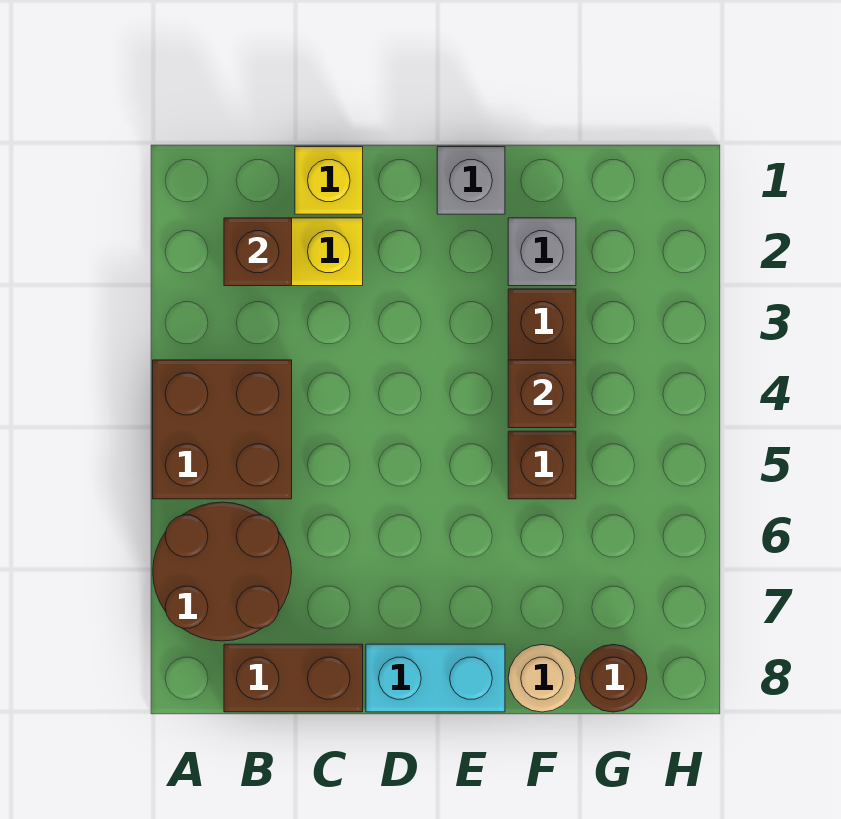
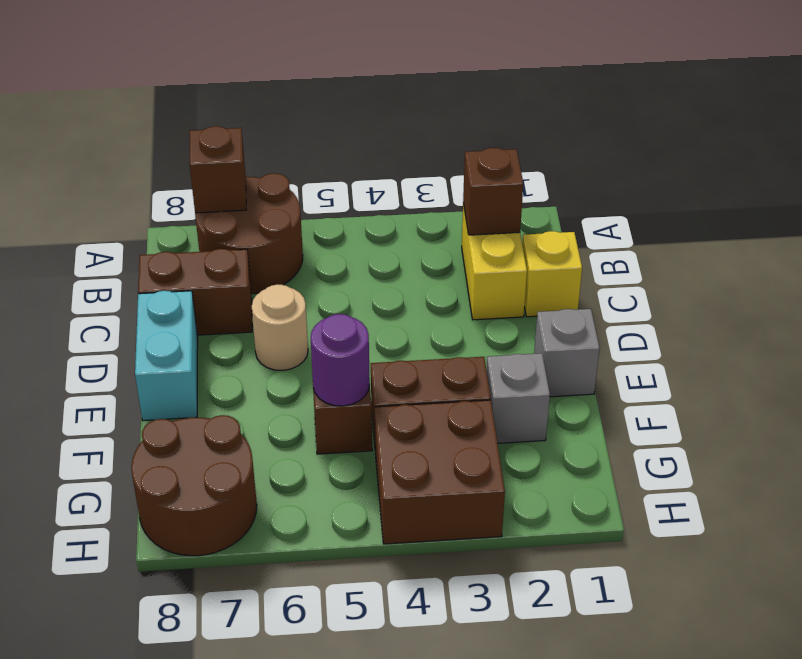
brown 2x2 brick [153,360,292,499] -> brown 2x2 brick moved to [375,400,505,544]
brown 1x2 brick [224,644,363,712] -> brown 1x2 brick turned to [138,249,252,335]
brown 1x1 brick [508,360,576,428] -> brown 1x1 brick moved to [190,126,246,213]
none -> purple 1x1 round brick [311,314,370,406]
tan 1x1 round brick [508,645,576,712] -> tan 1x1 round brick moved to [252,284,308,370]
brown 1x1 round brick [579,645,647,712] -> brown 2x2 round brick [131,415,257,556]

